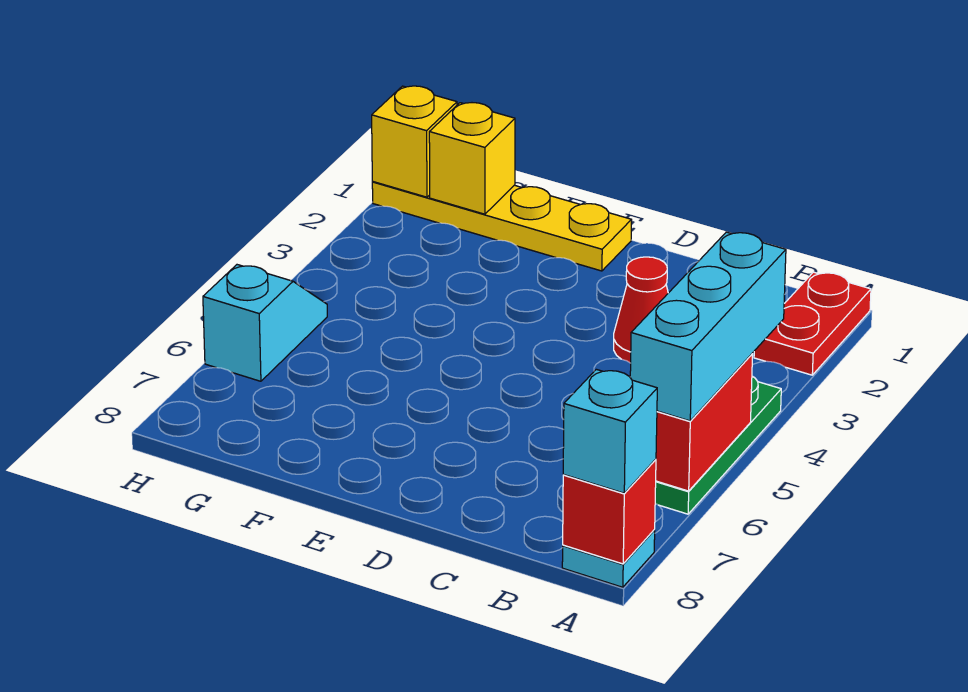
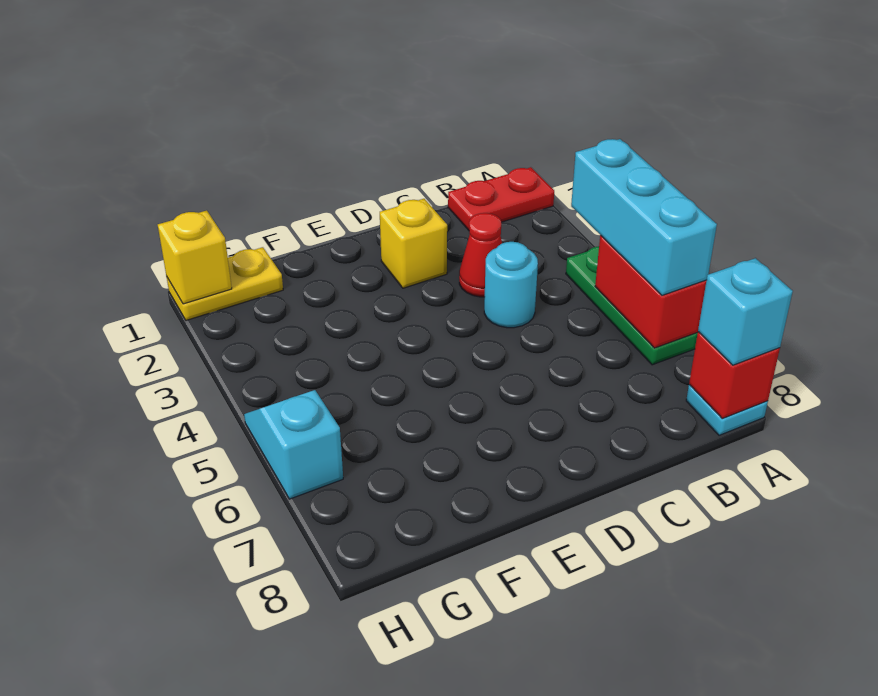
red 1x2 plate [754,272,871,375] -> red 1x2 plate turned to [448,167,554,230]
none -> cyan 1x1 round brick [484,242,538,328]
yellow 1x4 plate [372,182,632,271] -> yellow 1x2 plate [166,247,283,320]
yellow 1x1 brick [429,103,515,214] -> yellow 1x1 brick moved to [380,199,447,288]

